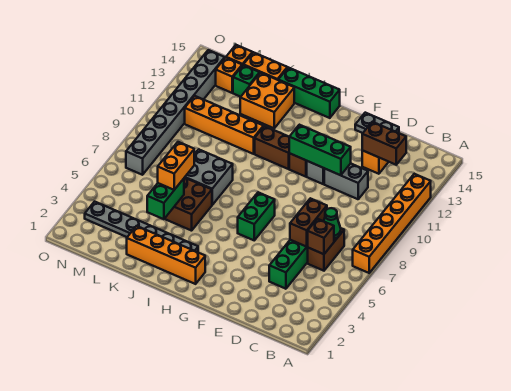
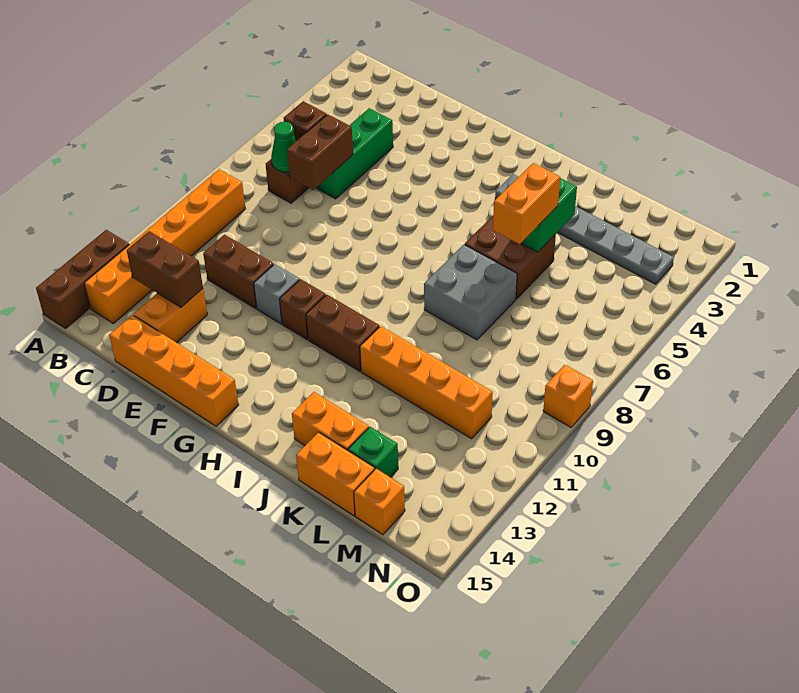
orange 1x6 brick [353,174,431,273] -> orange 1x6 brick moved to [84,169,245,324]
none -> brown 1x3 brick [36,230,129,329]
grey 1x2 brick [324,163,368,199] -> brown 1x2 brick [203,235,274,308]
grey 1x2 plate [355,113,399,133] -> none
green 1x3 brick [289,125,351,175] -> none
green 1x2 brick [238,192,275,240] -> none
orange 1x4 brick [127,226,205,284] -> orange 1x4 brick moved to [109,315,238,426]
green 1x3 brick [279,67,340,118] -> none
orange 2x2 brick [240,73,294,128] -> orange 1x2 brick [292,392,369,450]
orange 1x1 brick [216,58,242,93] -> orange 1x1 brick moved to [543,365,593,427]
grey 1x8 brick [126,50,225,175] -> none

